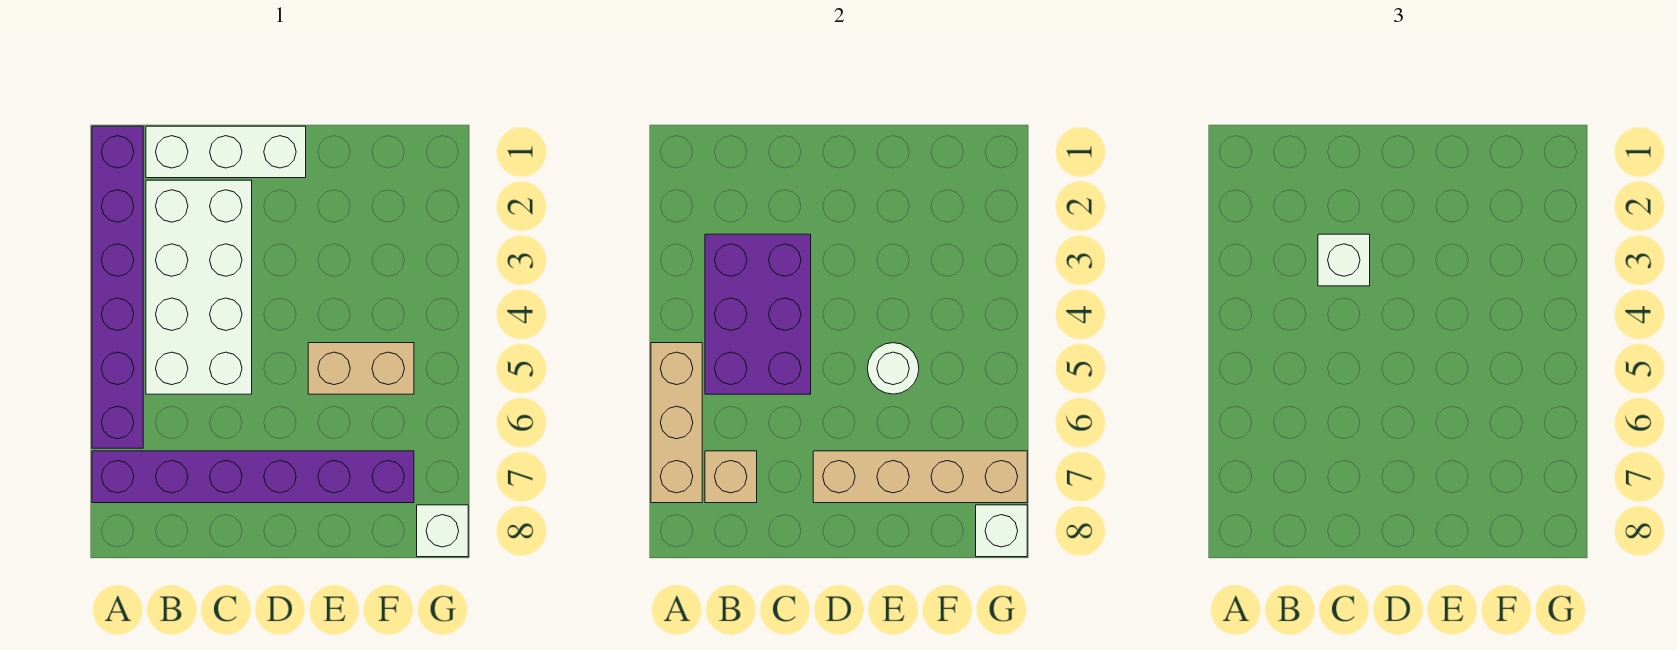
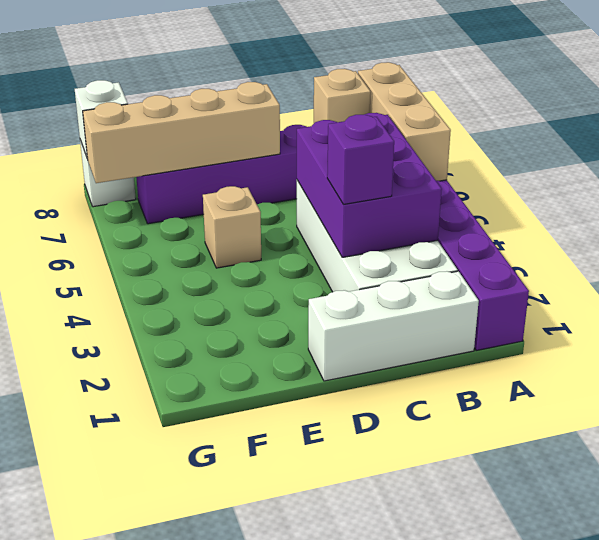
white 1x1 brick [1318,234,1370,286] -> purple 1x1 brick [327,115,394,204]
tan 1x2 brick [308,343,414,394] -> tan 1x1 brick [203,186,261,268]
white 1x1 round brick [867,343,919,394] -> none

